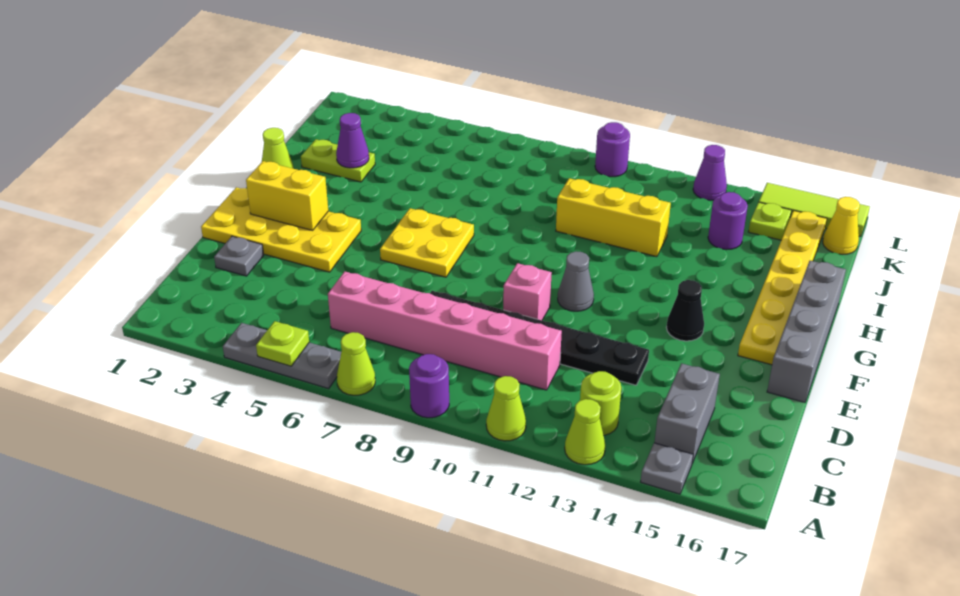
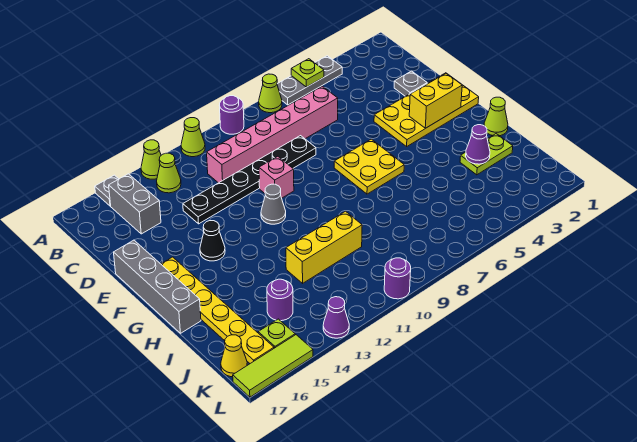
lime 1x1 round brick [580,371,621,435] -> lime 1x1 cone [157,153,181,193]

